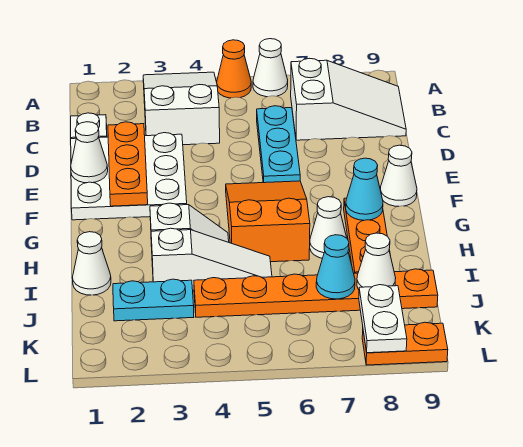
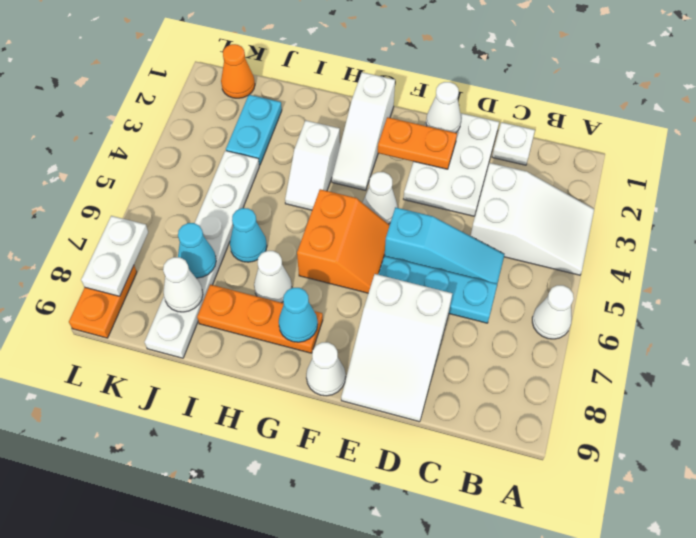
orange 1x1 cone [217,40,251,98] -> orange 1x1 cone moved to [221,44,255,98]
white 2x3 slope [291,58,406,140] -> white 2x3 slope moved to [341,274,452,422]
none -> cyan 1x3 slope [385,207,505,284]
white 3x3 plate [71,133,187,220] -> white 2x3 plate [404,113,499,216]
orange 1x3 plate [108,122,148,206] -> orange 1x2 plate [378,117,457,169]
orange 2x3 slope [226,181,310,262] -> orange 2x2 slope [297,189,390,293]
white 1x1 cone [72,232,111,295] -> white 1x1 cone moved to [362,172,398,224]
white 1x3 slope [151,228,272,291] -> white 1x3 slope moved to [332,72,395,190]
none -> cyan 1x1 cone [230,208,267,262]
orange 1x6 plate [194,269,438,317] -> white 1x6 plate [145,151,259,358]
white 1x2 plate [359,285,407,353] -> white 1x2 plate turned to [81,216,148,296]

